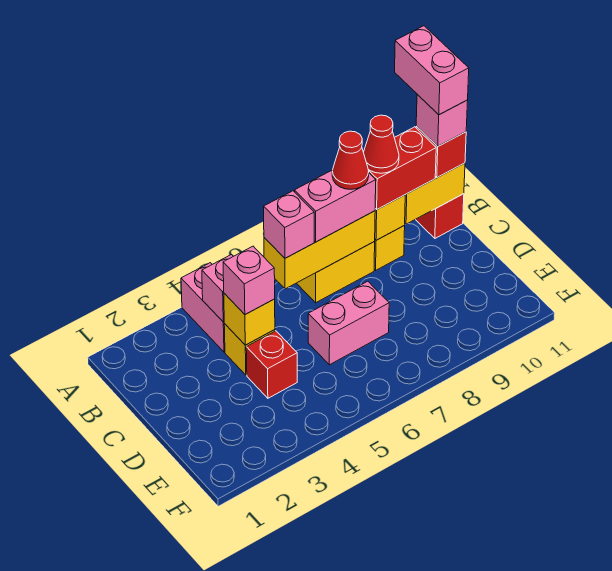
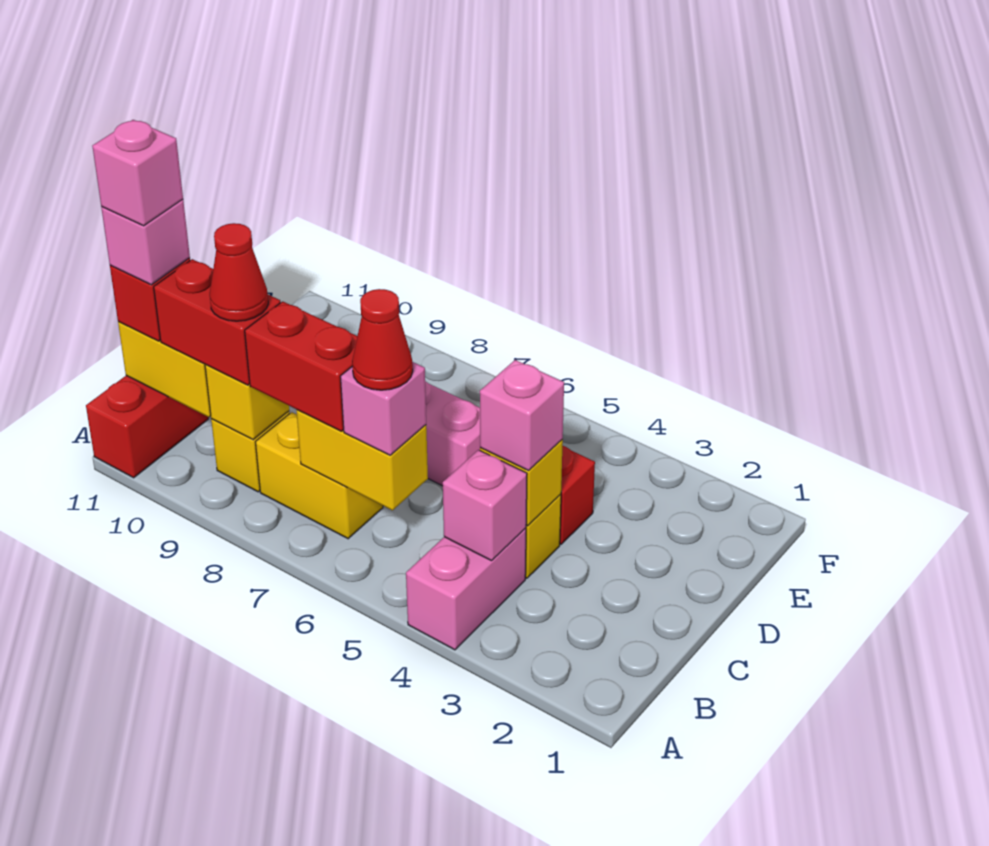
pink 1x2 brick [395,26,469,115] -> pink 1x1 brick [92,120,183,226]
yellow 1x3 brick [264,211,375,289] -> yellow 1x2 brick [296,410,428,510]
pink 1x2 brick [295,170,376,242] -> red 1x2 brick [245,301,357,431]
red 1x1 cone [332,131,369,189] -> red 1x1 cone moved to [352,289,413,390]

